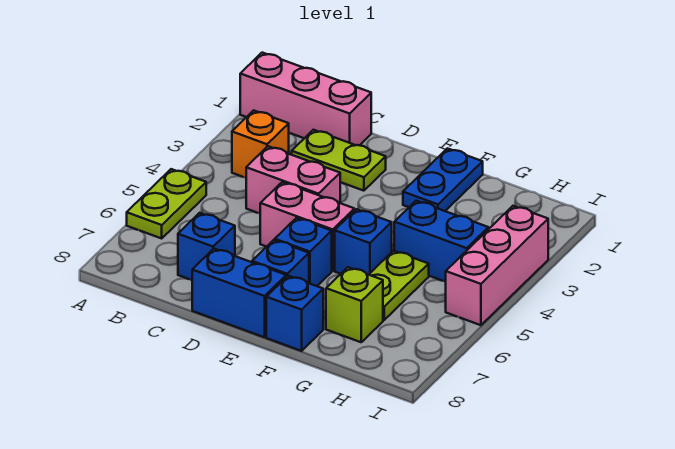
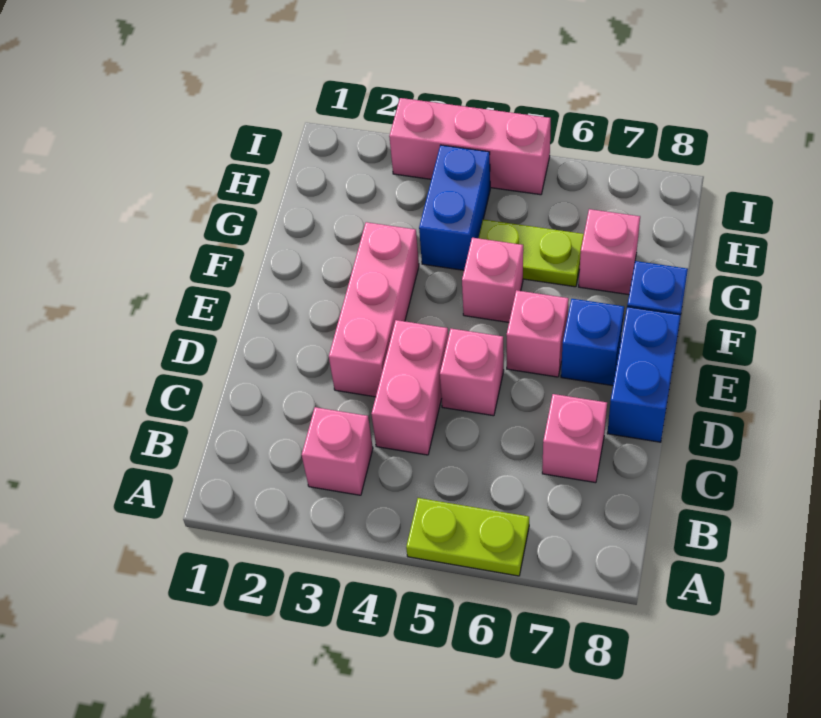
pink 1x3 brick [240,53,371,145] -> pink 1x3 brick moved to [329,222,419,397]
orange 1x1 brick [232,110,289,178] -> pink 1x1 brick [302,407,373,495]
lime 1x2 plate [292,130,386,191] -> none
blue 1x1 brick [178,213,235,280] -> pink 1x1 brick [542,394,607,483]
pink 1x2 brick [260,182,354,271] -> pink 1x1 brick [440,329,504,416]
blue 1x1 brick [275,218,332,286] -> pink 1x1 brick [506,290,569,377]
blue 1x2 plate [403,148,483,211] -> none
blue 1x1 brick [335,209,392,275] -> pink 1x1 brick [462,238,523,322]
lime 1x1 brick [326,267,383,342] -> pink 1x1 brick [579,209,640,295]

